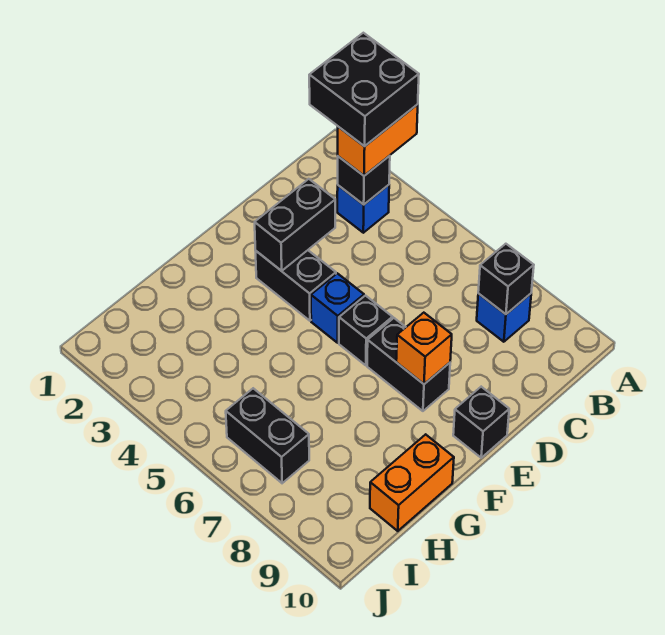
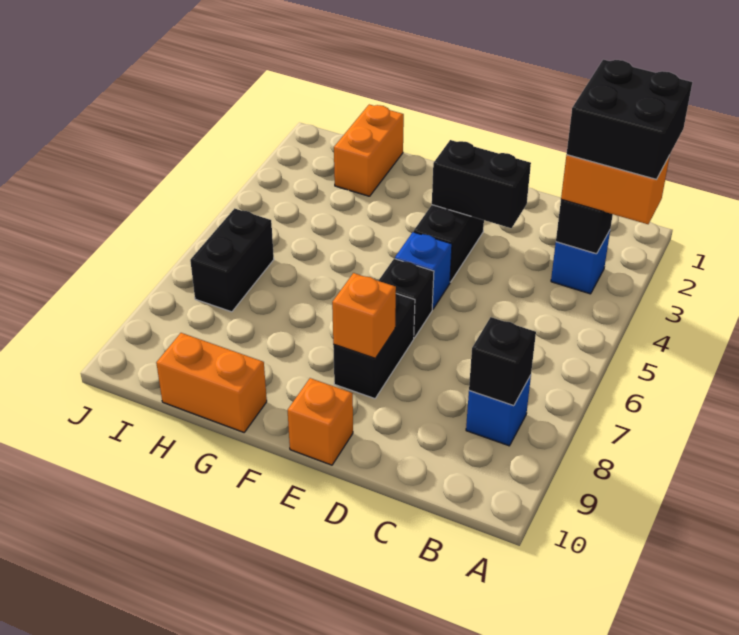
black 1x1 brick [453,387,509,458] -> orange 1x1 brick [287,378,353,465]
none -> orange 1x2 brick [334,104,404,196]

